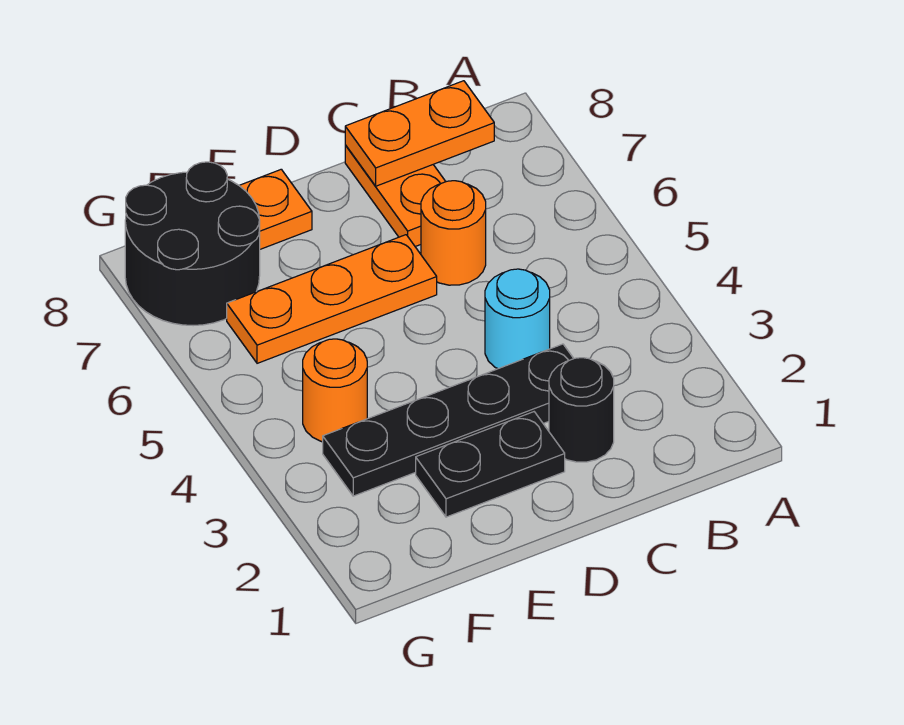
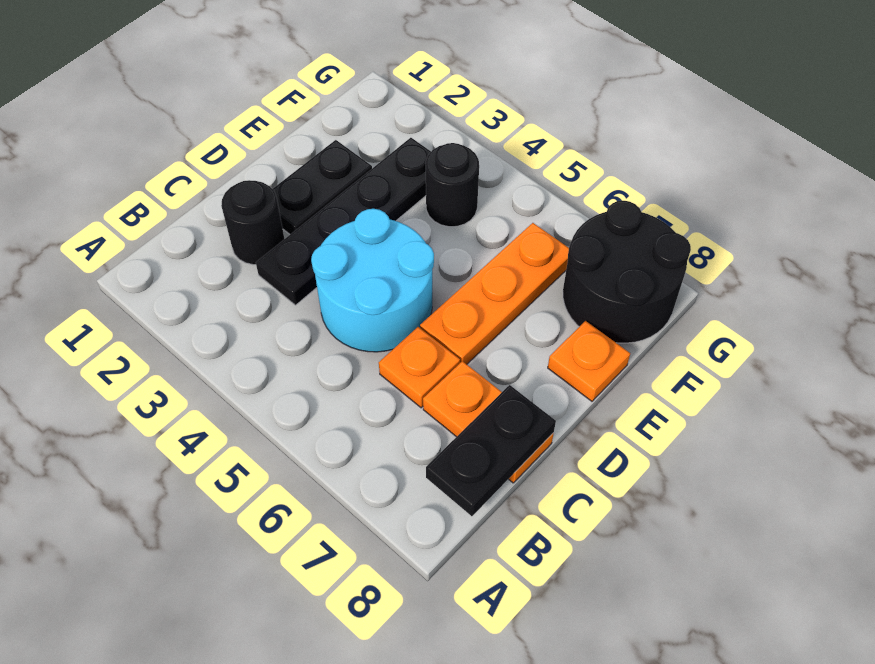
orange 1x2 plate [345,81,494,186] -> black 1x2 plate [426,385,556,516]
cyan 1x1 round brick [485,269,550,369] -> cyan 2x2 round brick [311,209,434,352]
orange 1x1 round brick [421,181,486,285] -> orange 1x1 plate [379,327,460,408]
orange 1x1 round brick [303,339,367,442] -> black 1x1 round brick [426,143,479,227]

